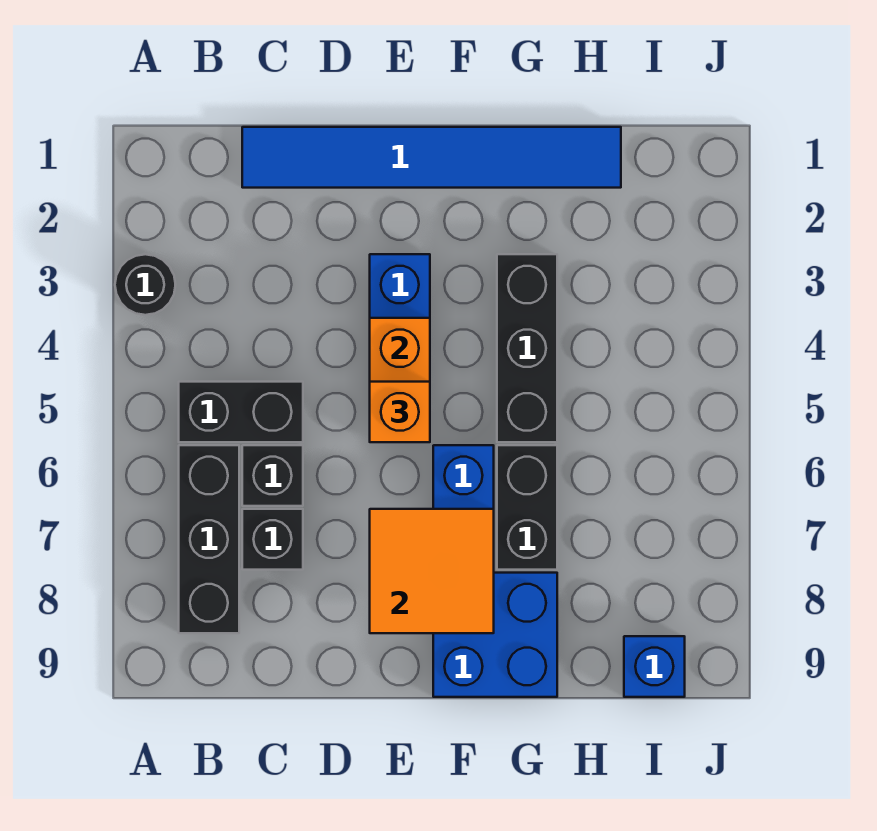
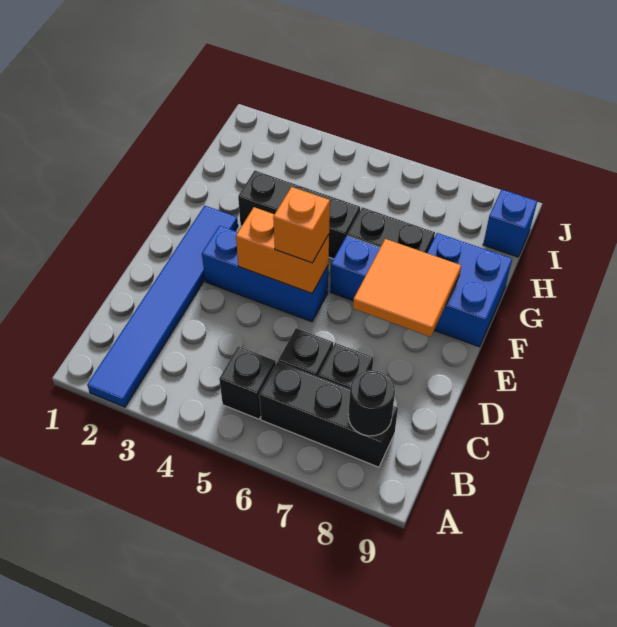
black 1x1 round brick [115,254,176,315] -> black 1x1 round brick moved to [348,370,395,436]
black 1x2 brick [179,382,303,442] -> black 1x1 brick [219,346,276,419]
blue 1x6 tile [242,127,621,188] -> blue 1x6 tile moved to [87,206,238,407]

